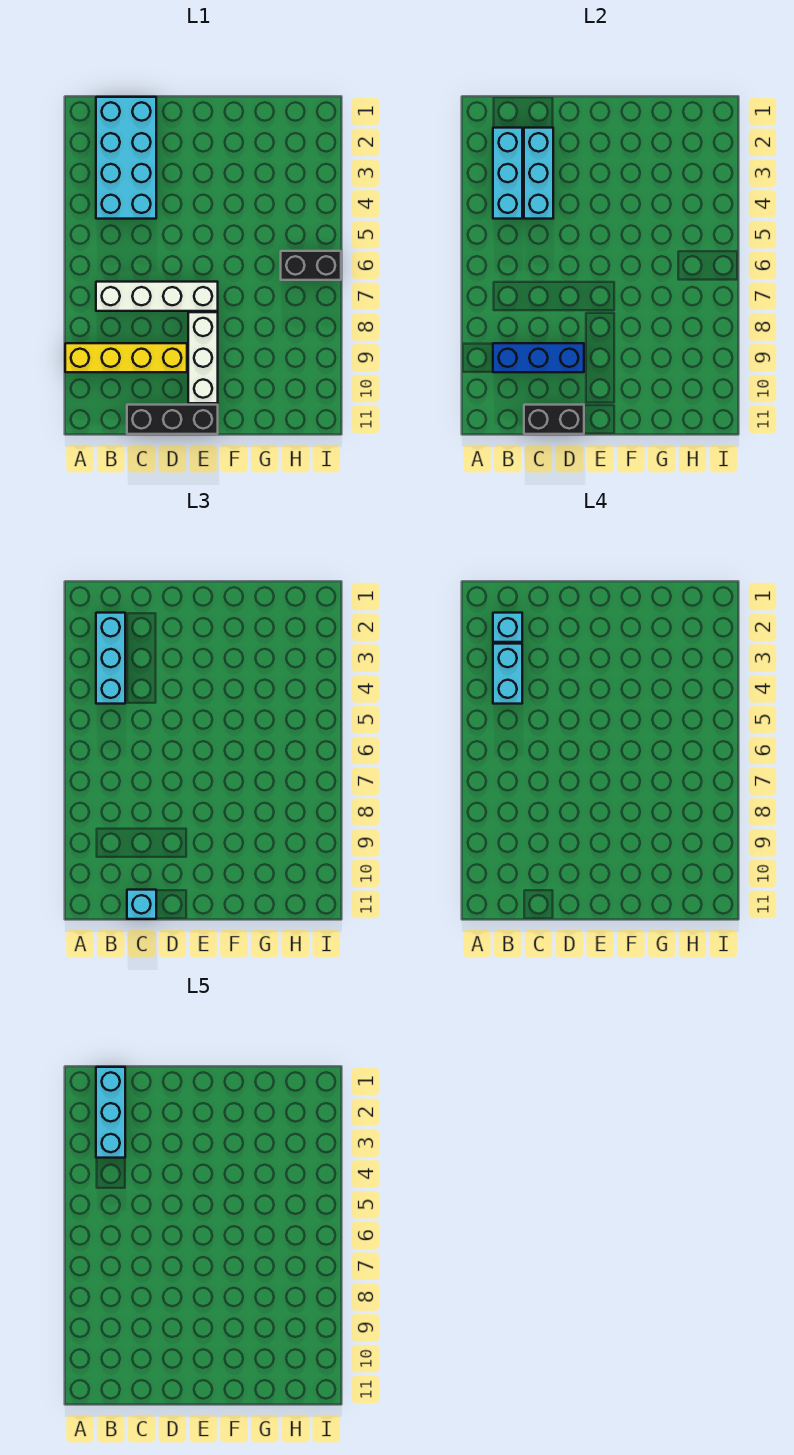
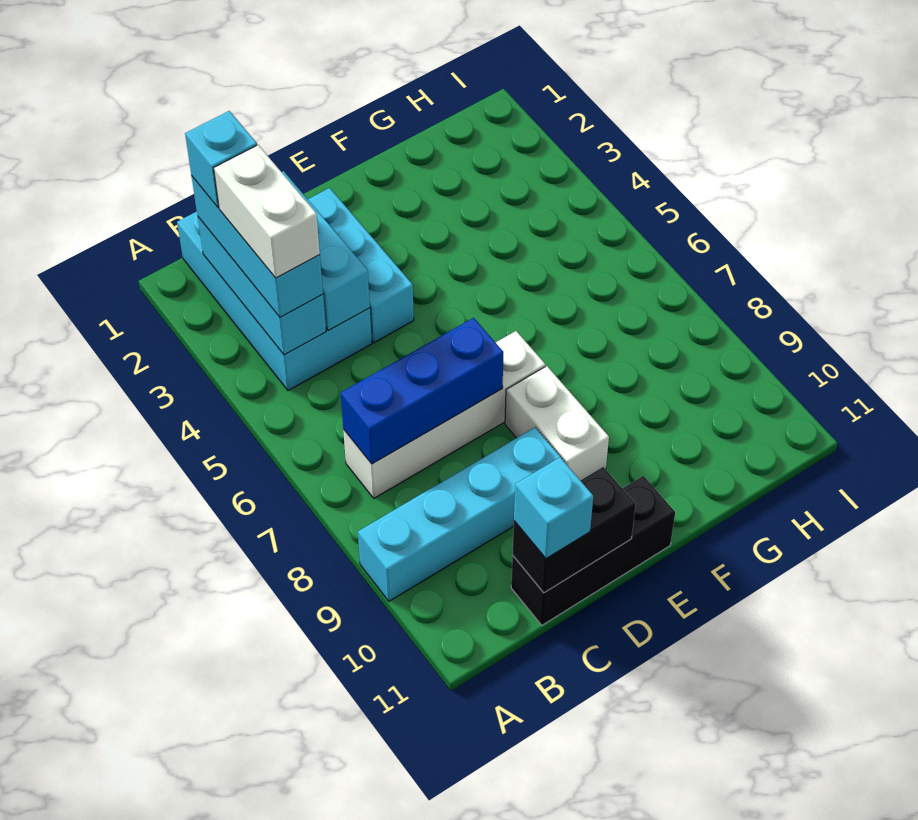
yellow 1x4 brick [65,343,187,372] -> cyan 1x4 brick [358,427,565,601]
cyan 1x3 brick [96,1067,125,1158] -> cyan 1x3 brick moved to [308,188,414,343]
cyan 1x2 brick [493,644,522,704] -> white 1x2 brick [214,145,320,278]
blue 1x3 brick [493,343,584,372] -> blue 1x3 brick moved to [341,318,503,464]
white 1x3 brick [188,312,218,403] -> white 1x2 brick [505,366,609,480]
black 1x2 brick [281,251,341,280] -> none

